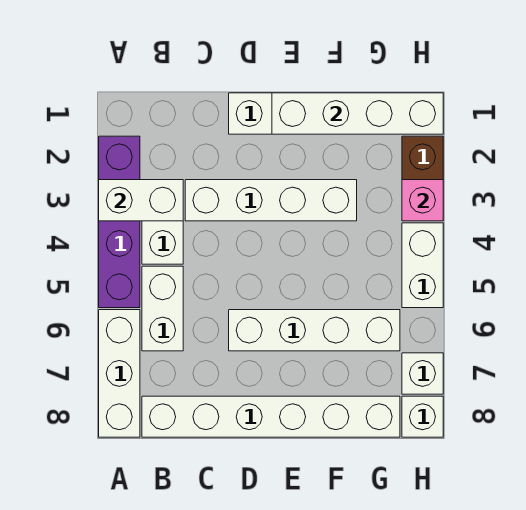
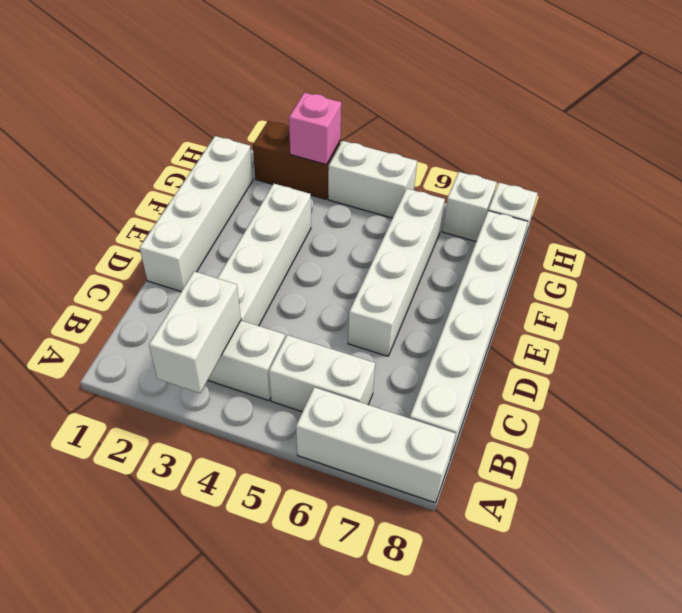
purple 1x4 brick [99,136,140,308] -> none
white 1x4 brick [272,93,443,134] -> none

